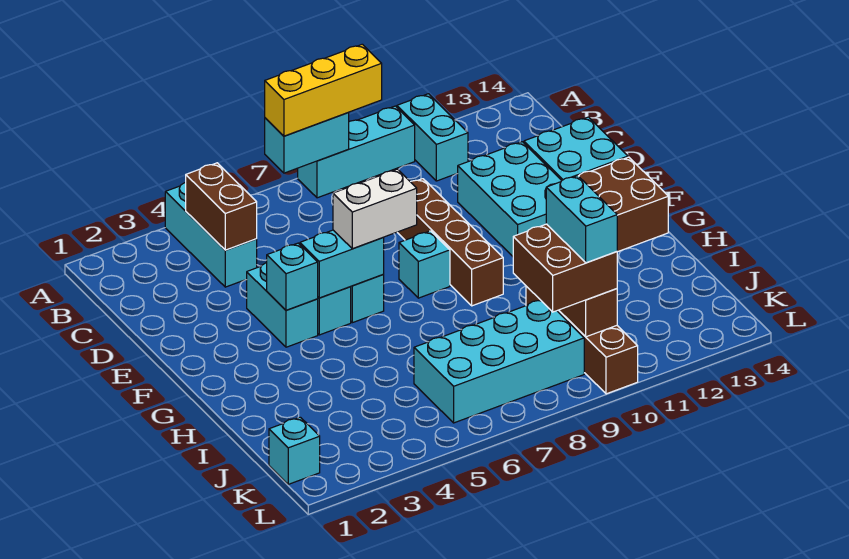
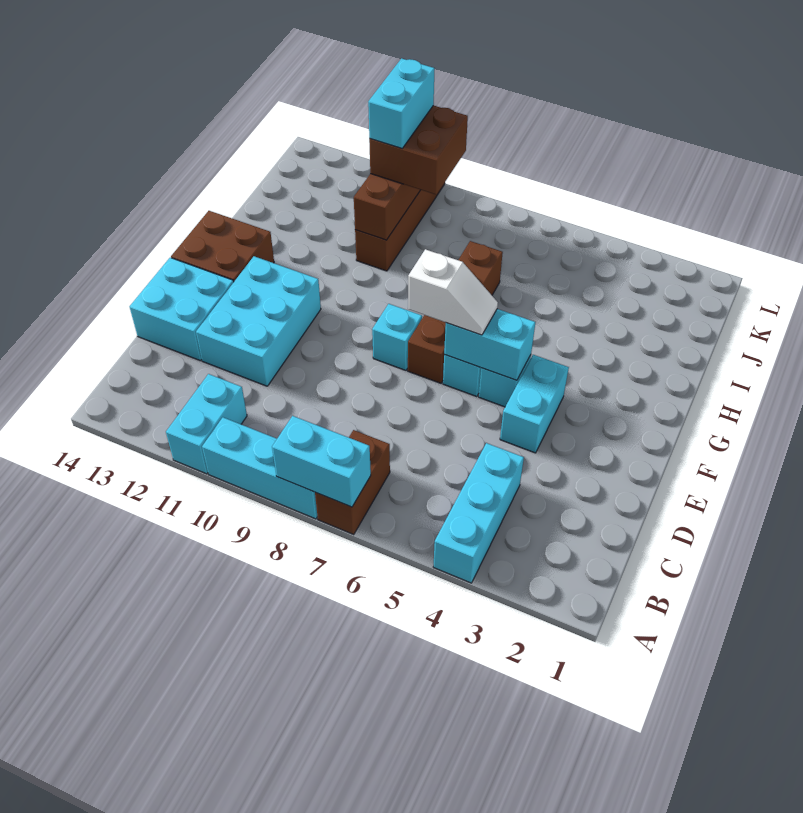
yellow 1x3 brick [265,44,382,136] -> none
brown 1x2 brick [186,163,257,250] -> brown 1x2 brick moved to [315,430,390,534]
brown 1x4 brick [397,179,503,306] -> brown 1x4 brick moved to [408,241,503,383]
cyan 1x1 brick [267,243,318,310] -> none
white 1x2 brick [333,169,417,249] -> white 1x2 slope [408,249,498,335]
cyan 2x4 brick [414,300,584,423] -> none
cyan 1x1 brick [269,417,320,484] -> none

